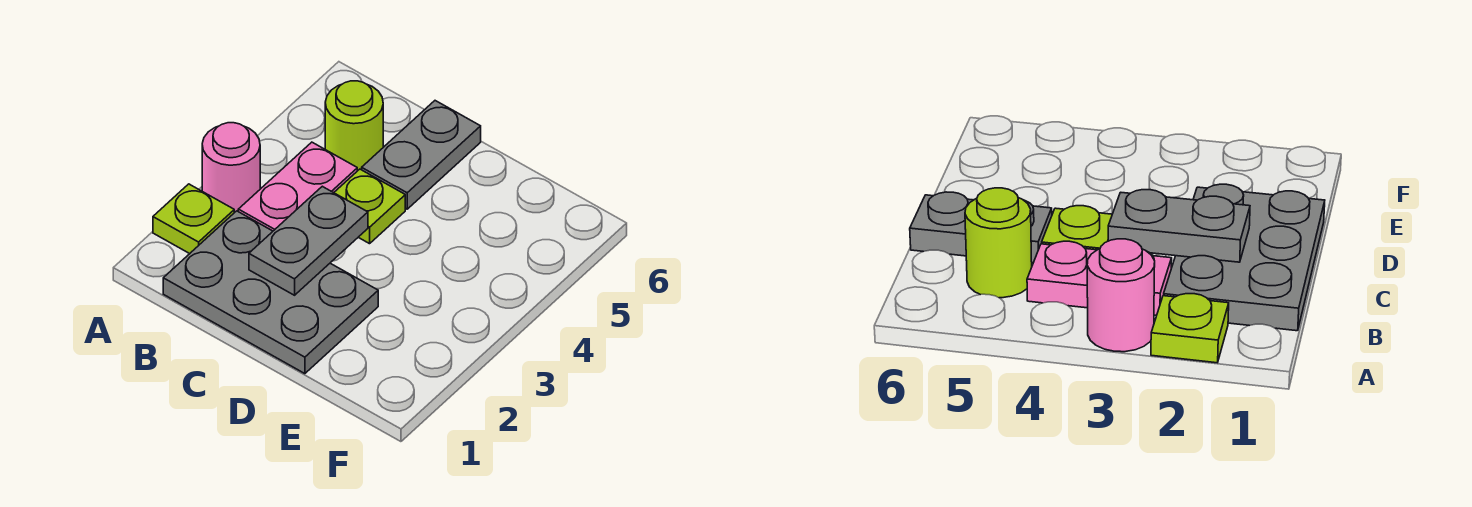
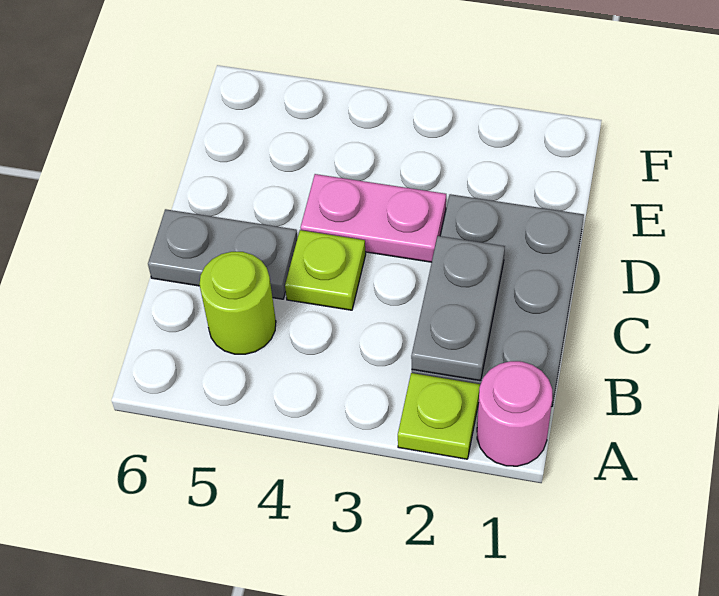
pink 1x1 round brick [202,123,260,213] -> pink 1x1 round brick moved to [477,361,552,466]
pink 1x2 plate [238,142,357,231] -> pink 1x2 plate moved to [301,174,446,262]
grey 1x2 plate [249,186,368,295] -> grey 1x2 plate turned to [411,236,505,381]

